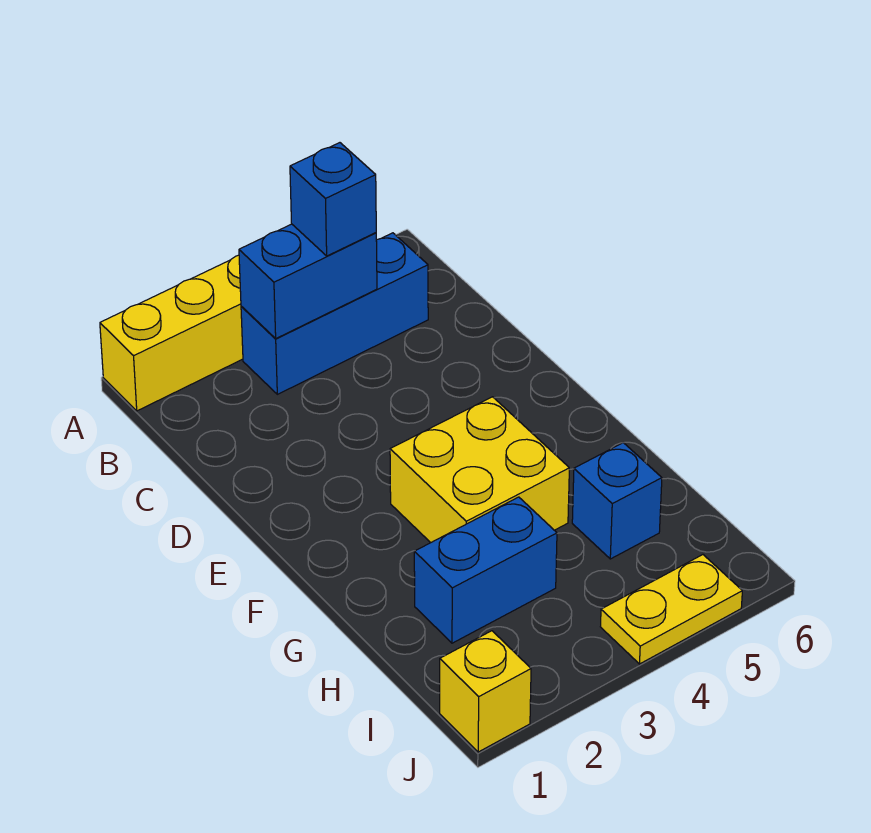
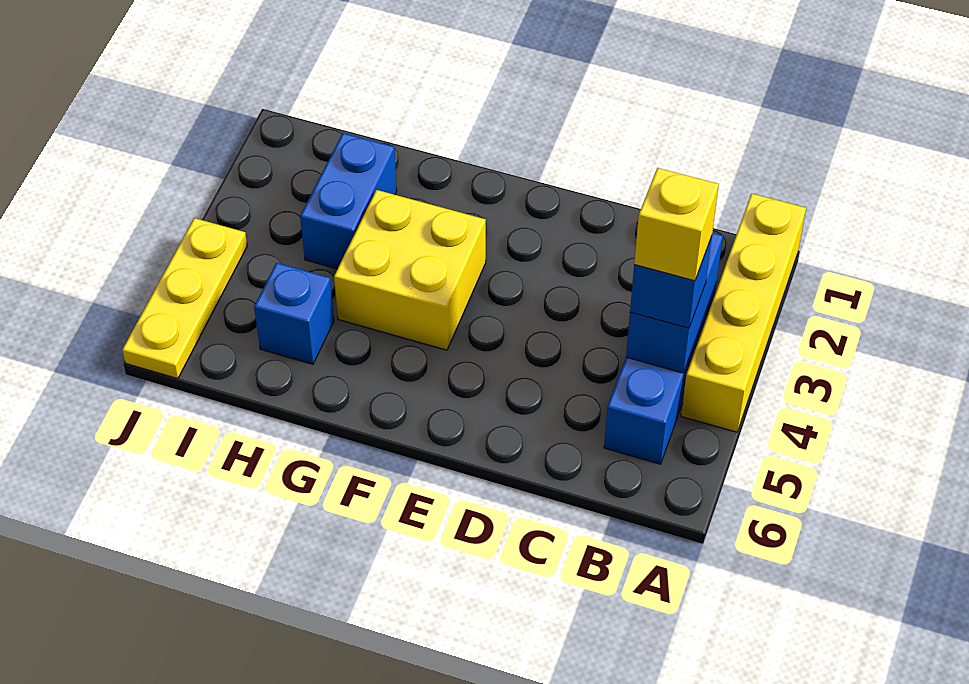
yellow 1x1 brick [440,631,531,752] -> yellow 1x1 brick moved to [634,168,719,281]
yellow 1x2 plate [600,555,742,664] -> yellow 1x3 plate [122,218,247,379]

